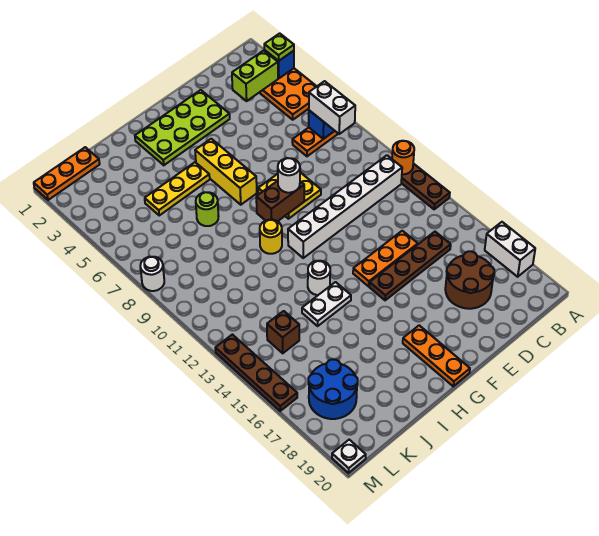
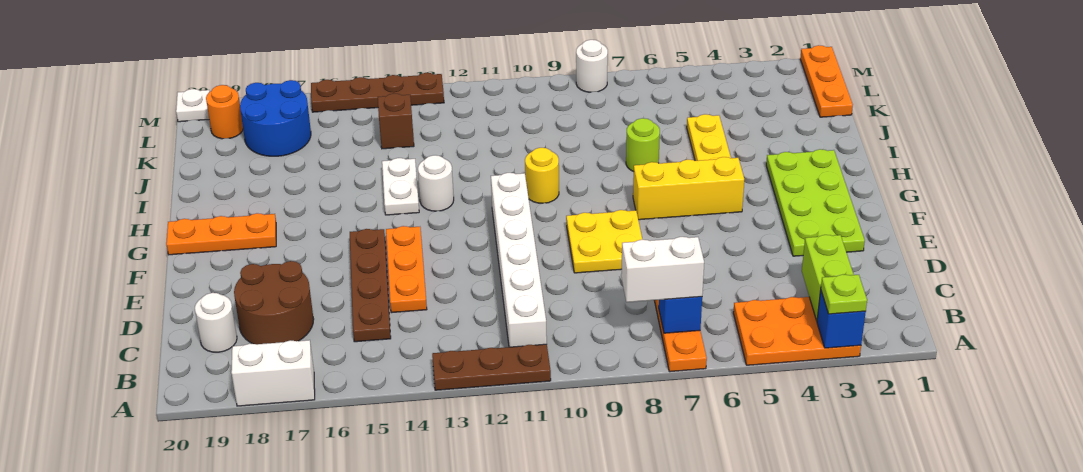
orange 1x1 round brick [392,141,414,174] -> orange 1x1 round brick moved to [206,85,243,139]
brown 1x2 brick [256,181,304,222] -> none
white 1x1 round brick [278,158,300,193] -> white 1x1 round brick moved to [195,293,237,352]

